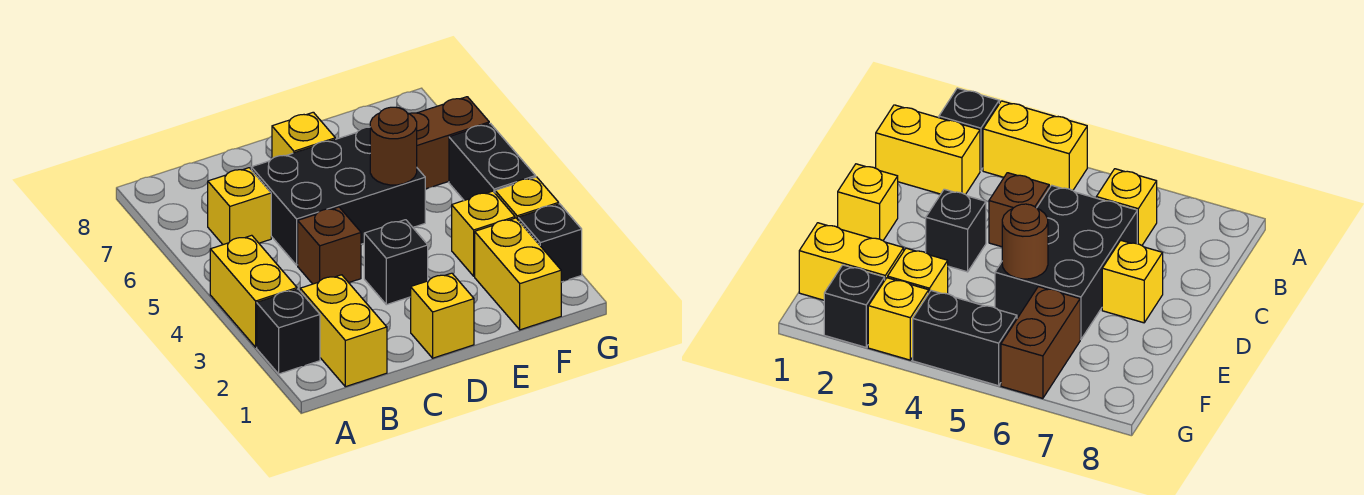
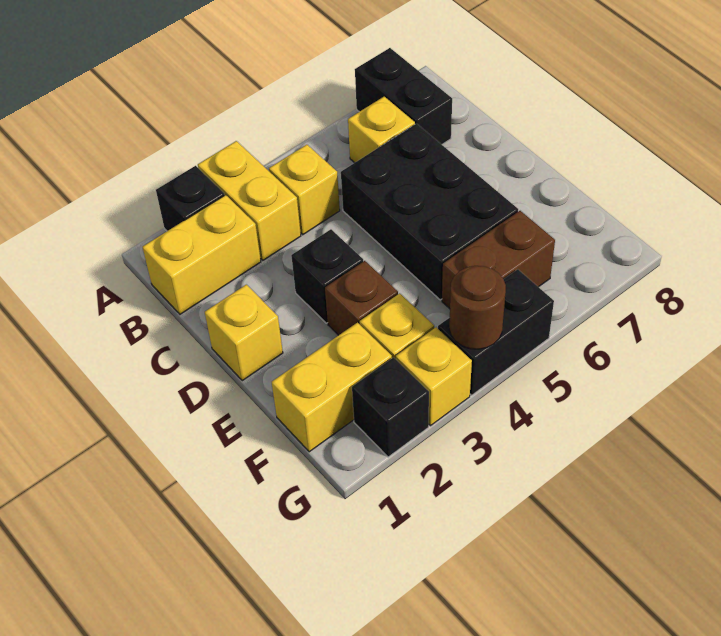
yellow 1x2 brick [210,235,297,347] -> yellow 1x2 brick turned to [198,141,301,260]
none -> black 1x2 brick [355,48,452,144]
brown 1x1 brick [298,207,361,284] -> brown 1x1 brick moved to [325,261,398,335]
yellow 1x1 brick [272,112,335,158] -> yellow 1x1 brick moved to [269,145,340,235]
brown 1x1 round brick [370,107,417,185] -> brown 1x1 round brick moved to [449,266,506,349]
brown 1x2 brick [409,97,489,189] -> brown 1x2 brick turned to [442,211,555,309]

